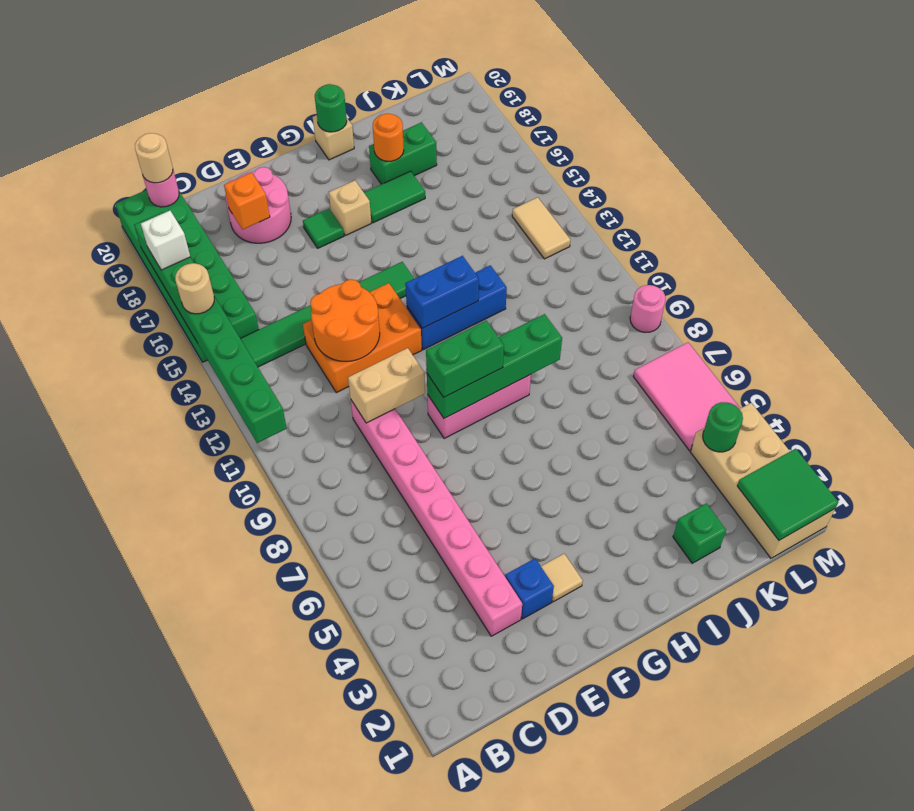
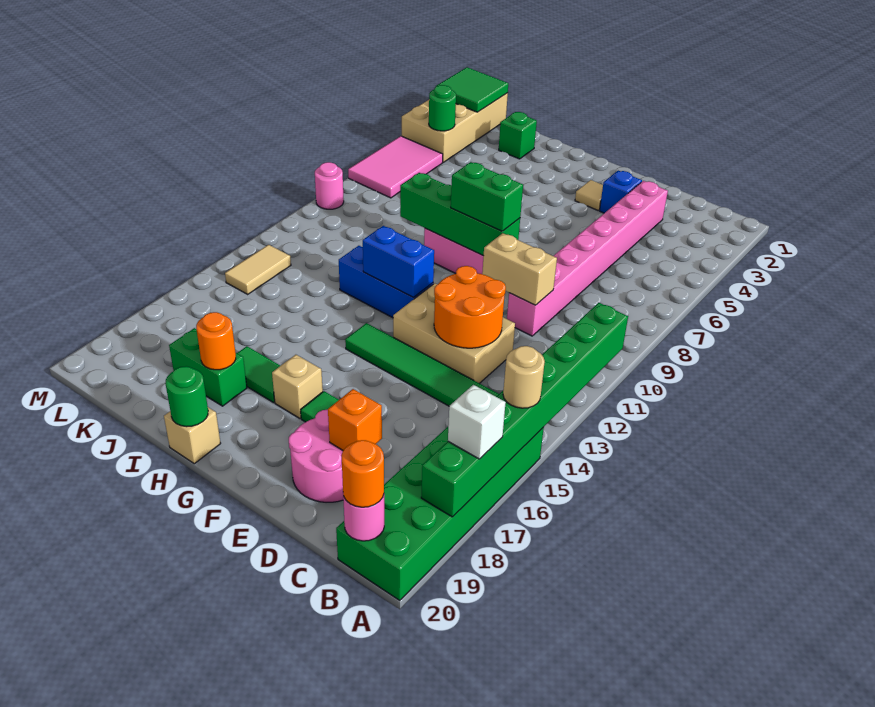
tan 1x1 round brick [135,133,173,183] -> orange 1x1 round brick [341,440,384,507]
orange 2x3 brick [303,283,422,393] -> tan 2x3 brick [393,283,515,383]

